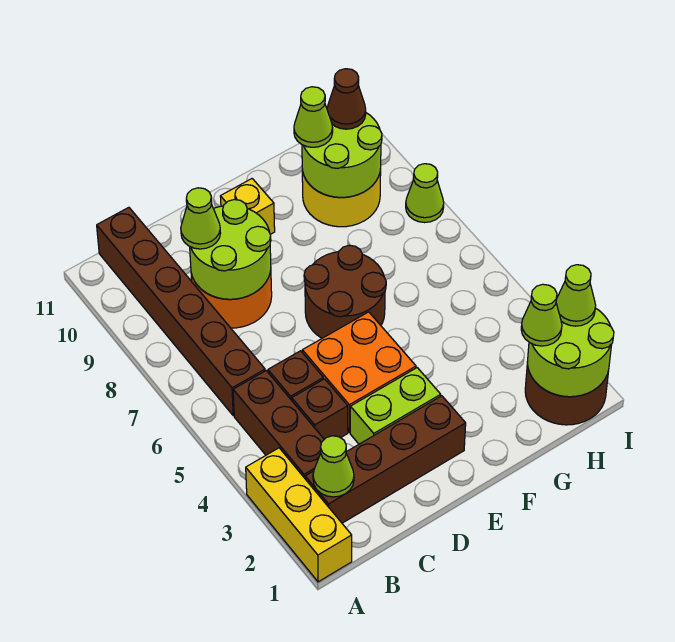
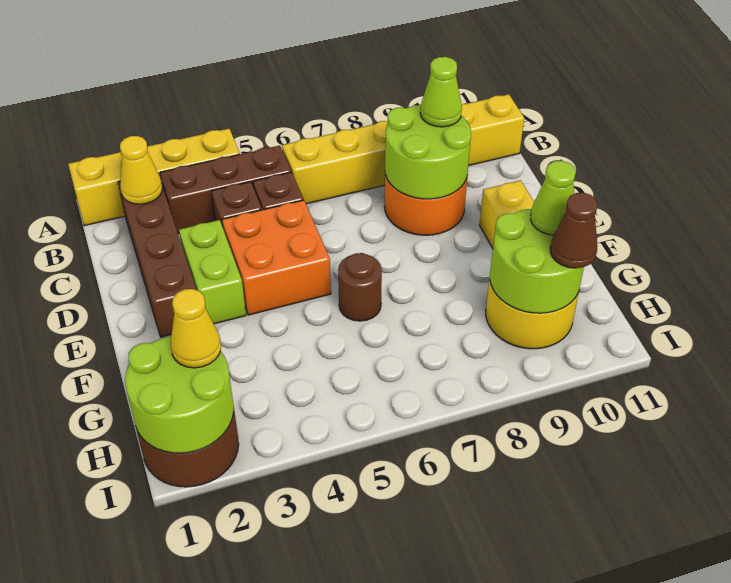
yellow 1x3 brick [246,448,352,582] -> yellow 1x4 brick [68,129,240,226]
lime 1x1 cone [313,436,354,497] -> yellow 1x1 cone [120,136,162,204]
brown 1x6 brick [97,207,265,416] -> yellow 1x6 brick [282,94,524,204]
brown 2x2 round brick [304,245,386,338] -> brown 1x1 round brick [338,253,382,321]
lime 1x1 cone [521,284,562,346] -> yellow 1x1 cone [171,289,221,368]
lime 1x1 cone [556,265,596,326] -> none
lime 1x1 cone [406,164,444,223] -> none

